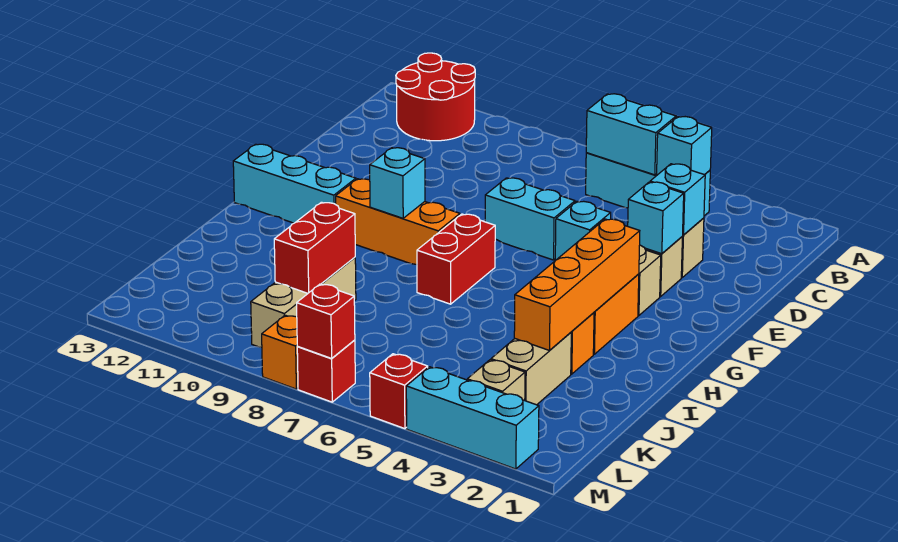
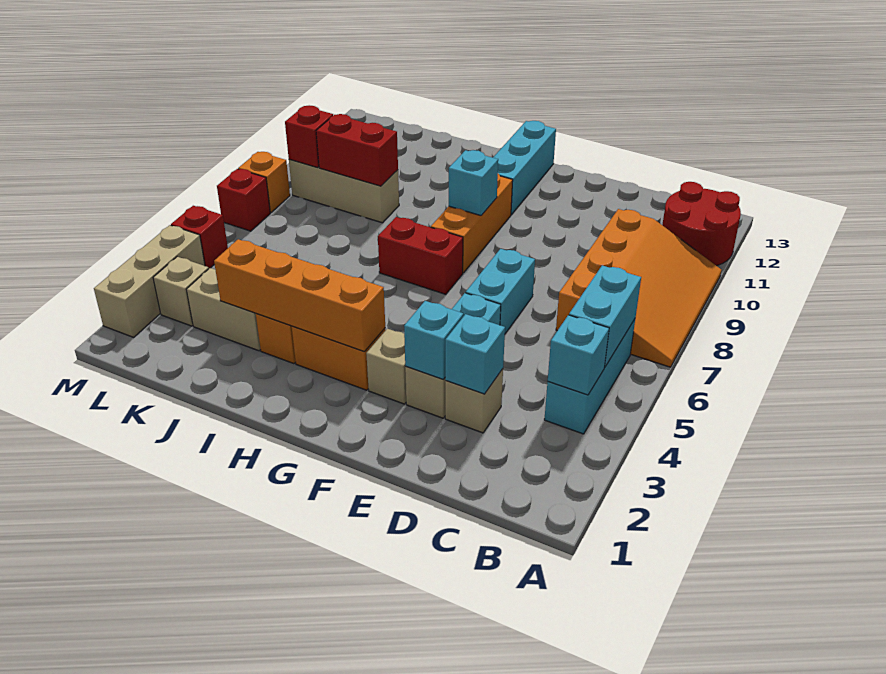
none -> orange 3x4 slope [556,209,721,367]
cyan 1x3 brick [406,367,539,469] -> tan 1x3 brick [94,225,205,337]
red 1x1 brick [297,284,355,358] -> red 1x1 brick moved to [285,105,333,168]

